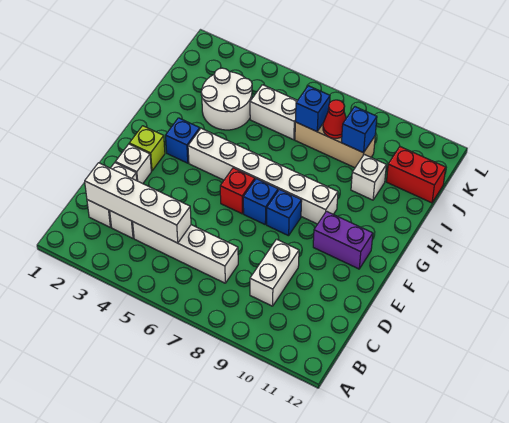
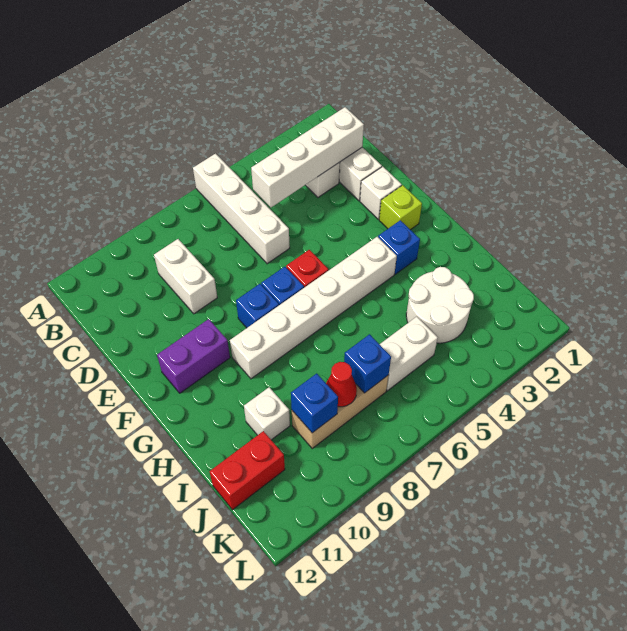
white 1x4 brick [133,222,238,283] -> white 1x4 brick turned to [193,154,290,264]

